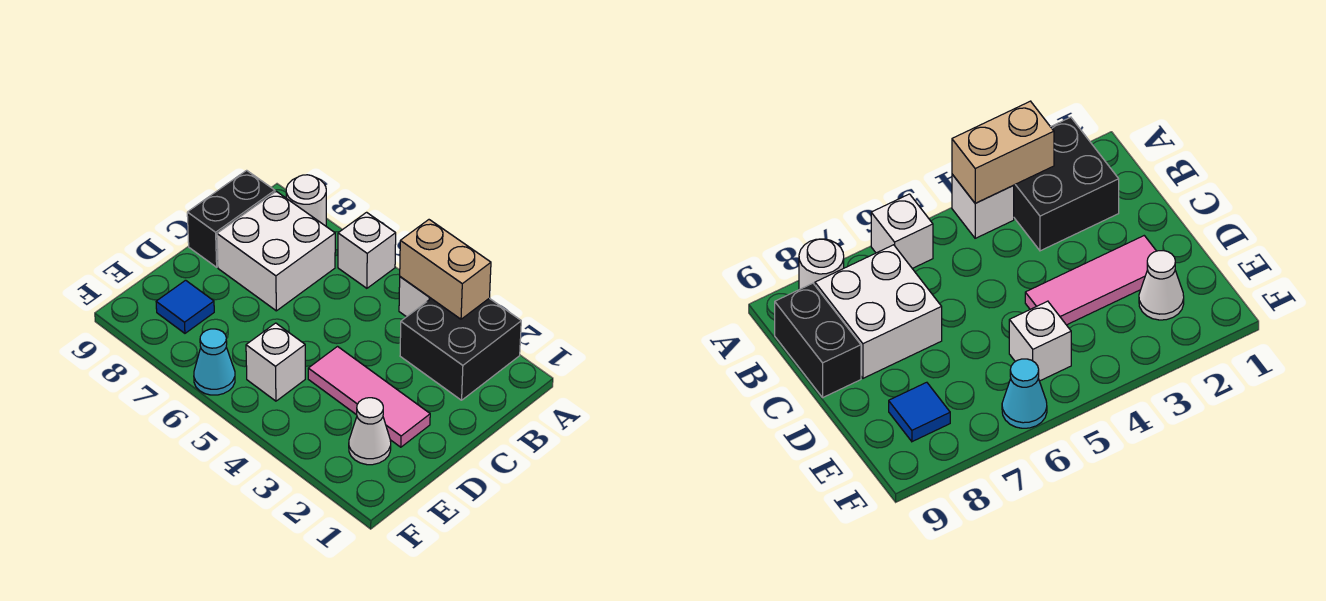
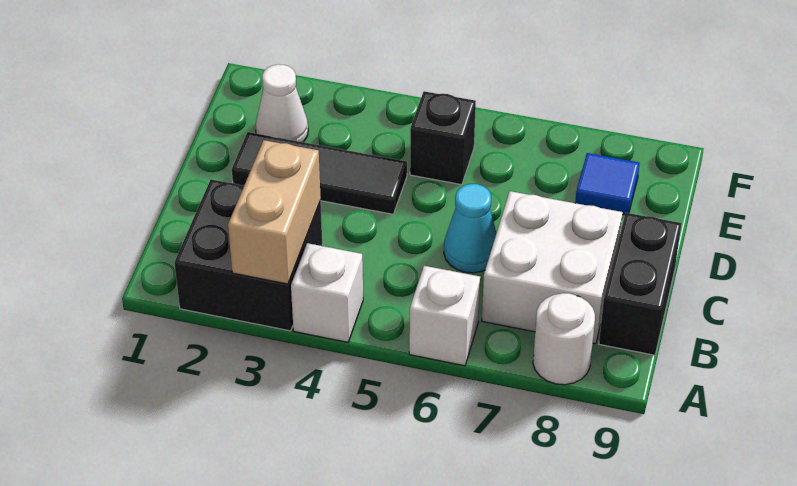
tan 1x2 brick [400,220,491,319] -> tan 1x2 brick turned to [228,140,321,284]
pink 1x3 tile [308,347,430,447] -> black 1x3 tile [232,132,407,214]
white 1x1 brick [246,323,305,401] -> black 1x1 brick [410,91,476,185]
cyan 1x1 cone [194,329,235,395] -> cyan 1x1 cone moved to [444,184,496,273]

